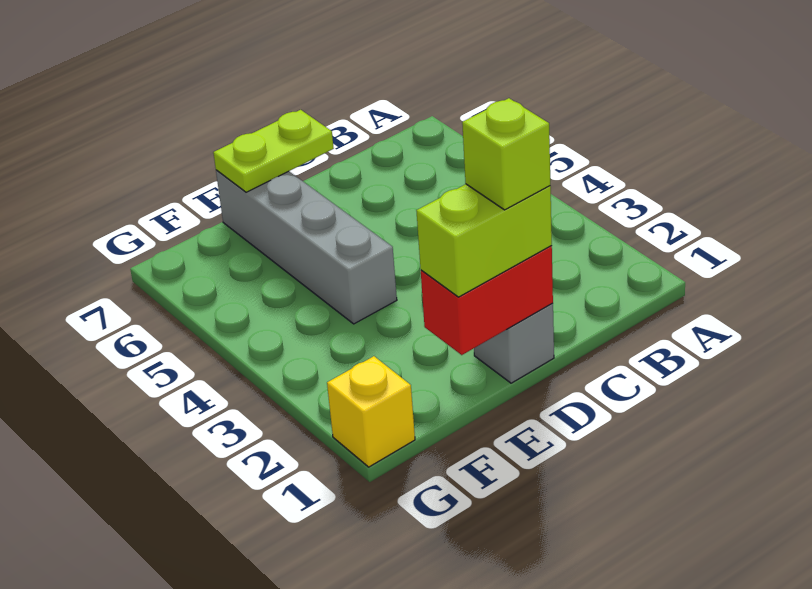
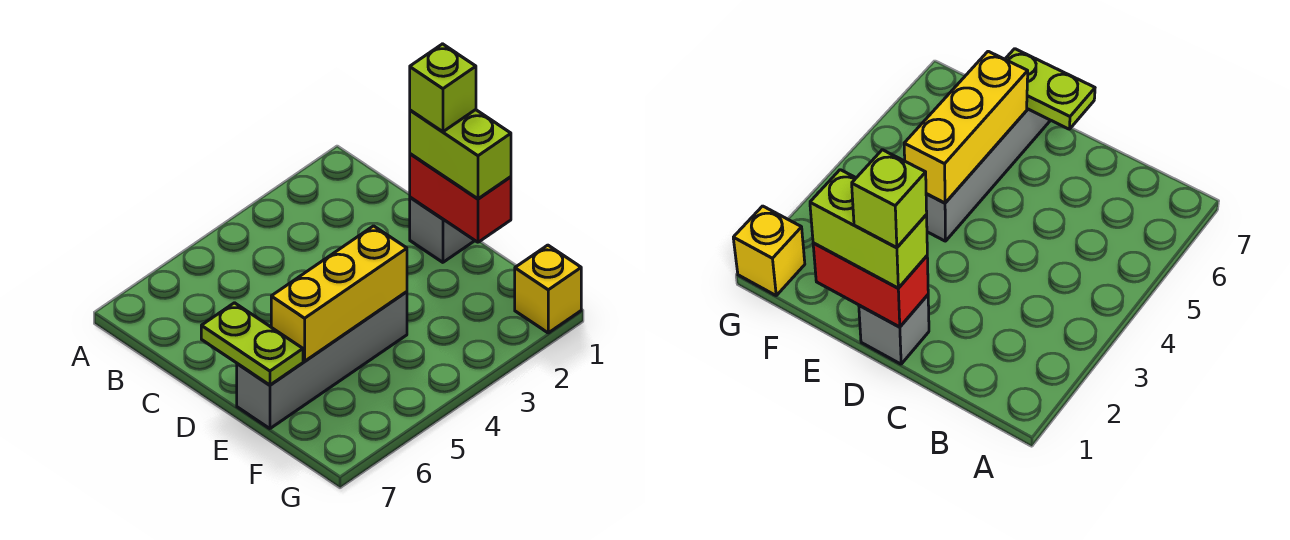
none -> yellow 1x3 brick [271,226,407,361]

